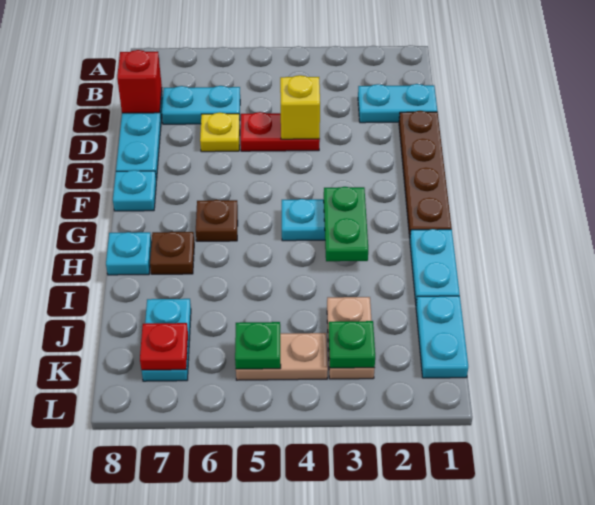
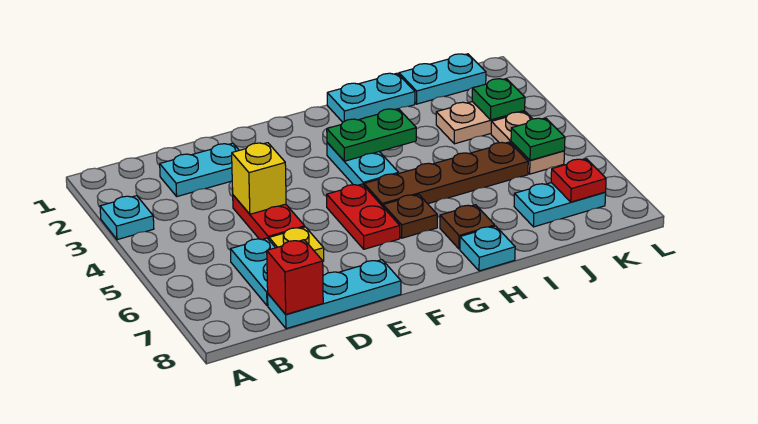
cyan 1x2 plate [358,84,437,123] -> cyan 1x2 plate turned to [160,143,239,196]
brown 1x4 plate [399,111,452,237] -> brown 1x4 plate moved to [364,142,528,206]
none -> red 1x2 plate [327,184,400,249]
cyan 1x1 plate [113,170,156,211] -> cyan 1x1 plate moved to [100,196,154,240]

